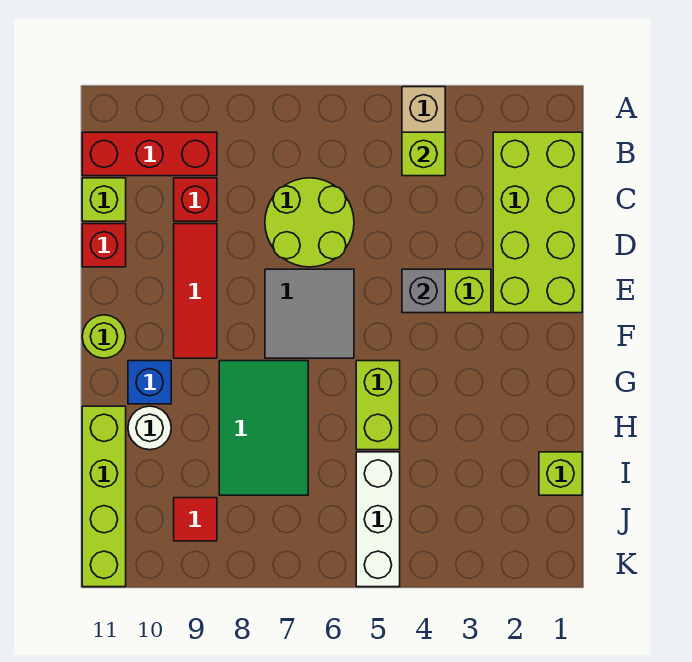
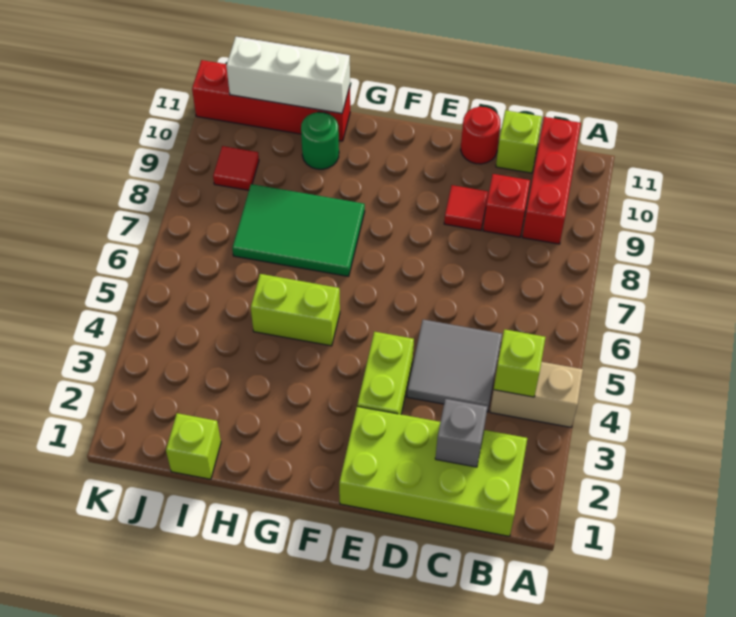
lime 2x2 round brick [265,178,354,267] -> none
red 1x3 tile [174,224,217,358] -> red 1x1 tile [444,185,488,231]
red 1x1 brick [82,224,126,267] -> red 1x1 round brick [461,107,500,164]
grey 1x1 brick [402,269,445,313] -> grey 1x1 brick moved to [435,399,487,467]
grey 2x2 tile [265,269,354,358] -> grey 2x2 tile moved to [407,320,502,412]
lime 1x1 round brick [82,315,126,358] -> none
blue 1x1 brick [128,361,171,404] -> none
white 1x1 round brick [128,406,171,450] -> green 1x1 round brick [301,112,339,169]
lime 1x4 brick [82,406,126,587] -> red 1x4 brick [192,60,350,141]
white 1x3 brick [356,452,400,587] -> white 1x3 brick moved to [226,37,350,113]

